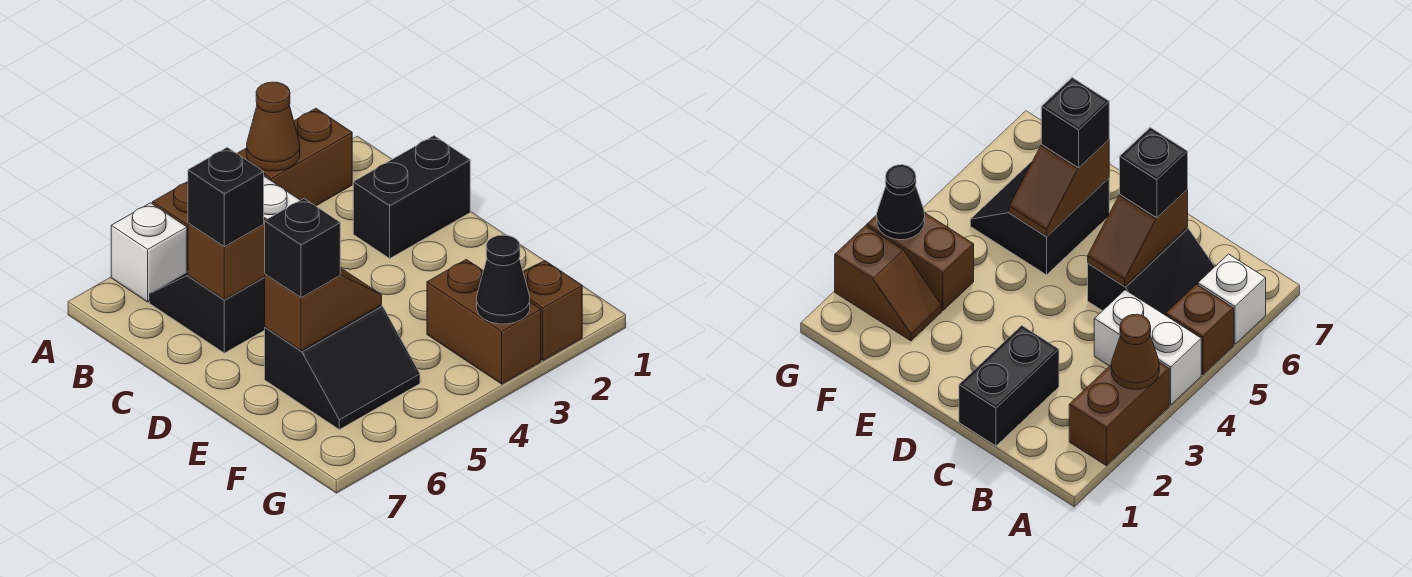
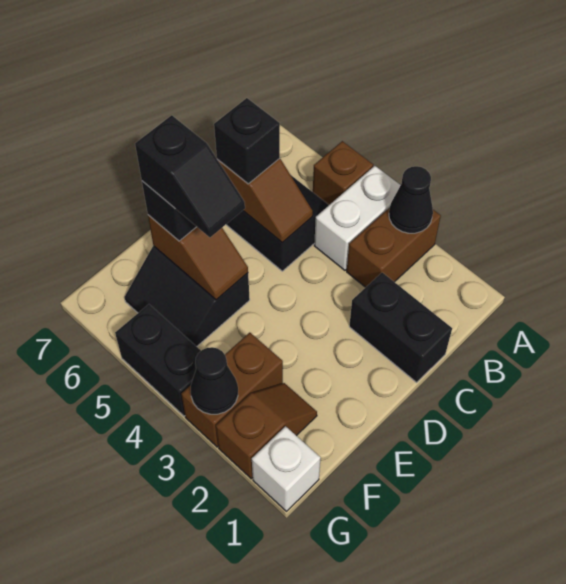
brown 1x2 brick [237,108,352,206] -> brown 1x2 brick turned to [347,207,441,287]
brown 1x1 cone [247,82,300,171] -> black 1x1 cone [389,166,433,233]
white 1x1 brick [111,203,187,302] -> white 1x1 brick moved to [252,426,321,511]
none -> black 1x2 slope [135,115,245,237]
none -> black 1x2 brick [115,304,201,416]

